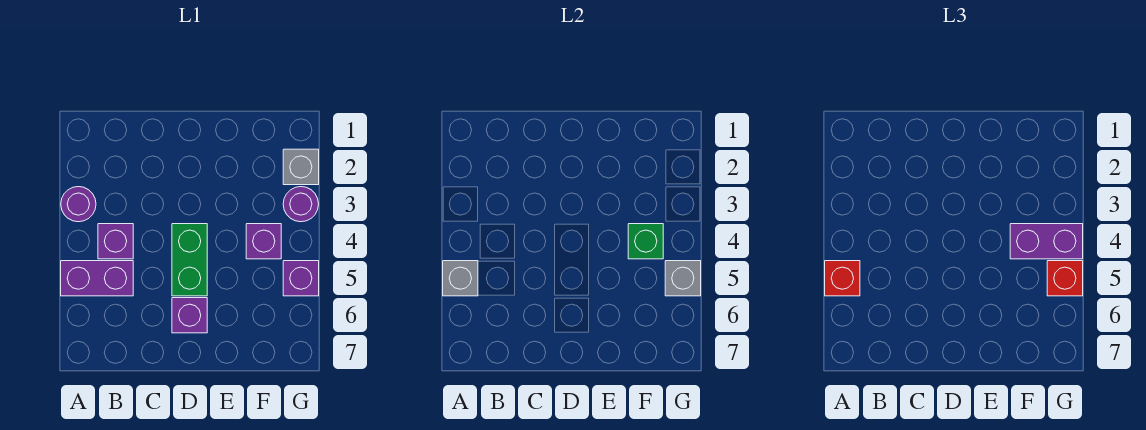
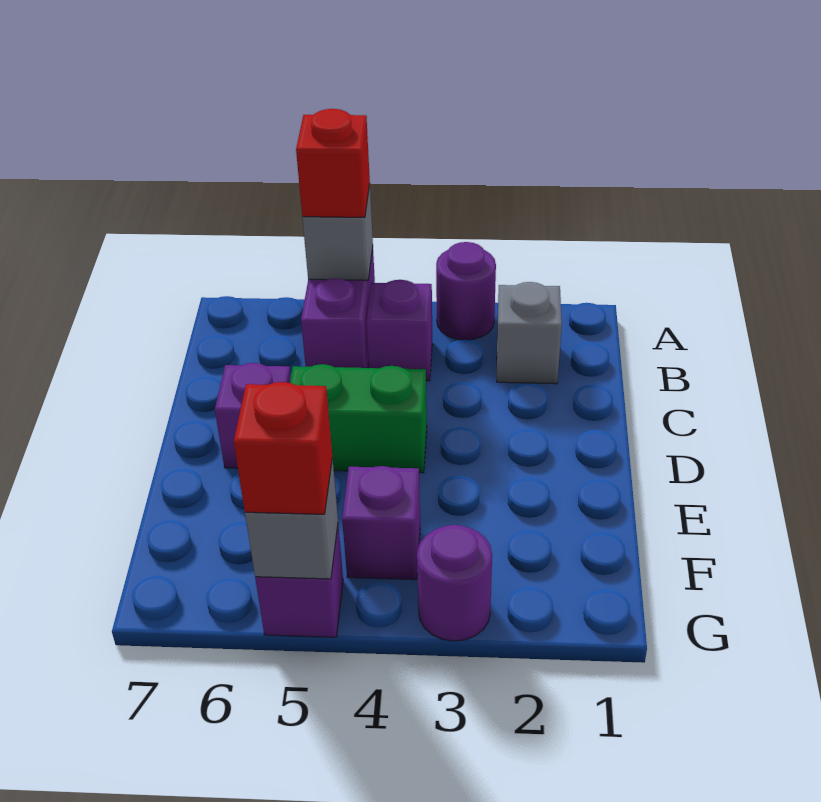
green 1x1 brick [628,224,663,259] -> none
purple 1x2 brick [1010,224,1083,259] -> none
grey 1x1 brick [283,149,319,185] -> grey 1x1 brick moved to [497,282,562,384]

